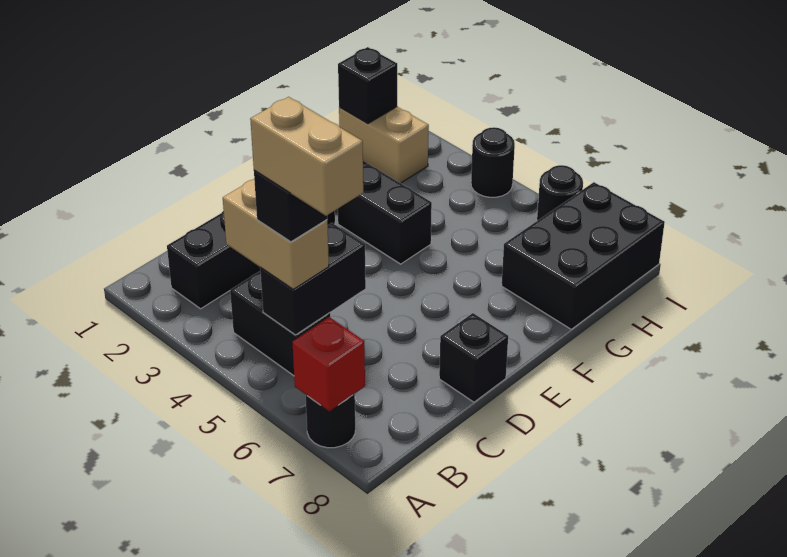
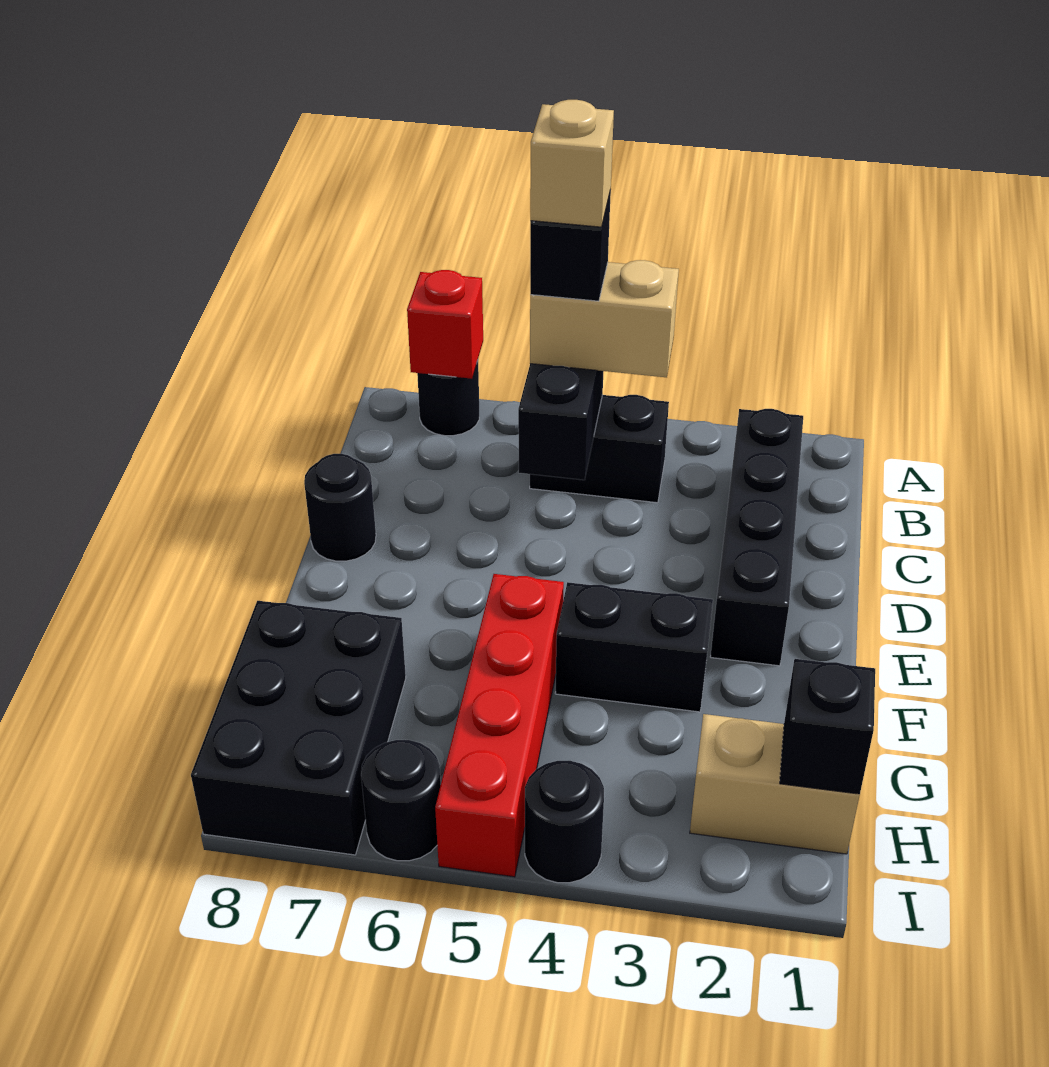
tan 1x2 brick [250,97,363,216] -> tan 1x1 brick [530,100,614,227]
black 1x1 brick [439,313,508,402] -> black 1x1 round brick [304,454,376,561]
none -> red 1x4 brick [435,574,564,877]

